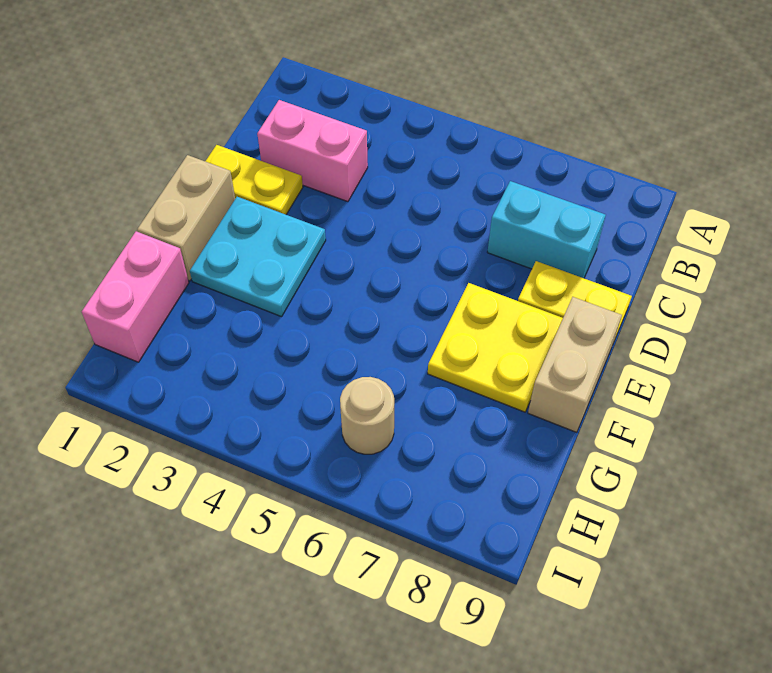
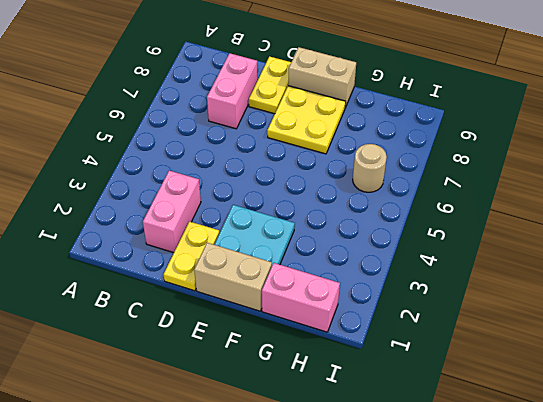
cyan 1x2 brick [487,181,606,278] -> pink 1x2 brick [207,53,258,129]

